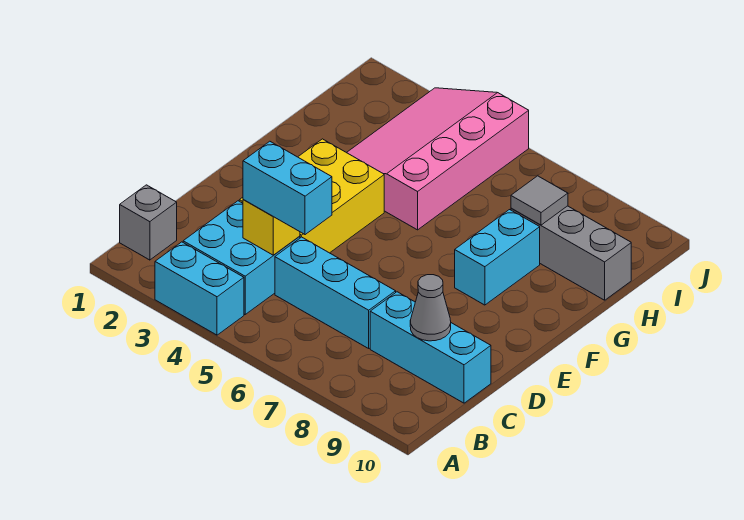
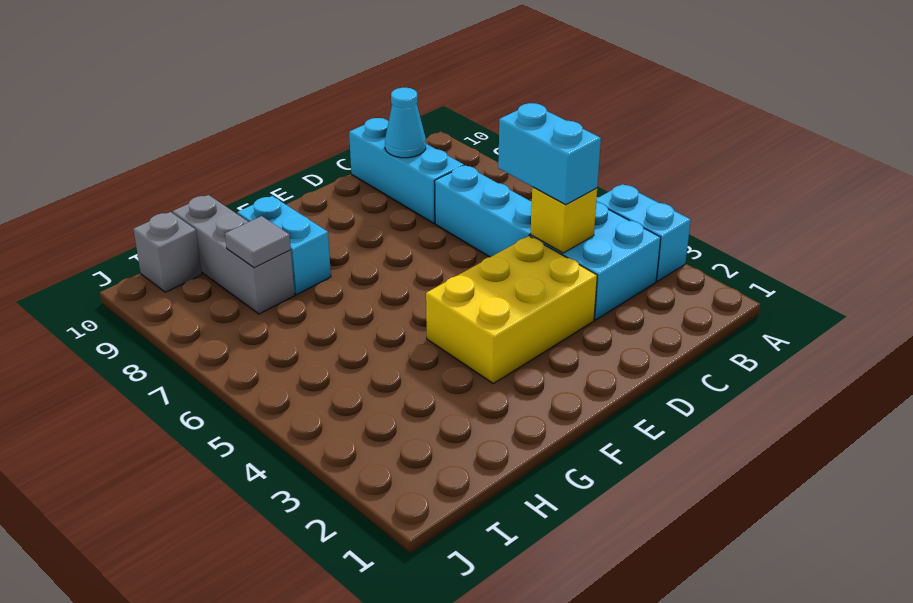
grey 1x1 brick [120,185,177,260] -> grey 1x1 brick moved to [133,212,202,292]
grey 1x1 cone [410,275,451,341] -> cyan 1x1 cone [385,88,426,158]
cyan 1x2 brick [455,210,540,305] -> cyan 1x2 brick turned to [237,196,331,295]
pink 3x4 slope [347,88,529,230] -> none

